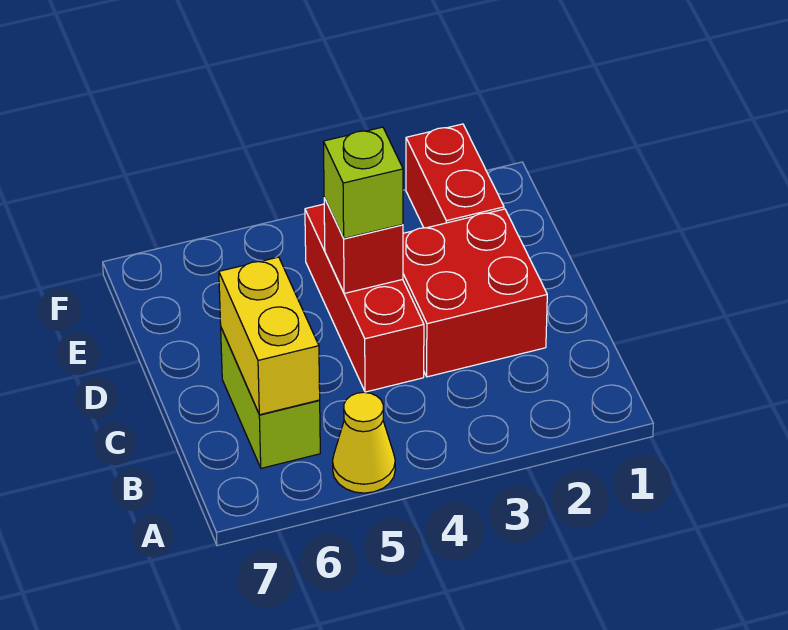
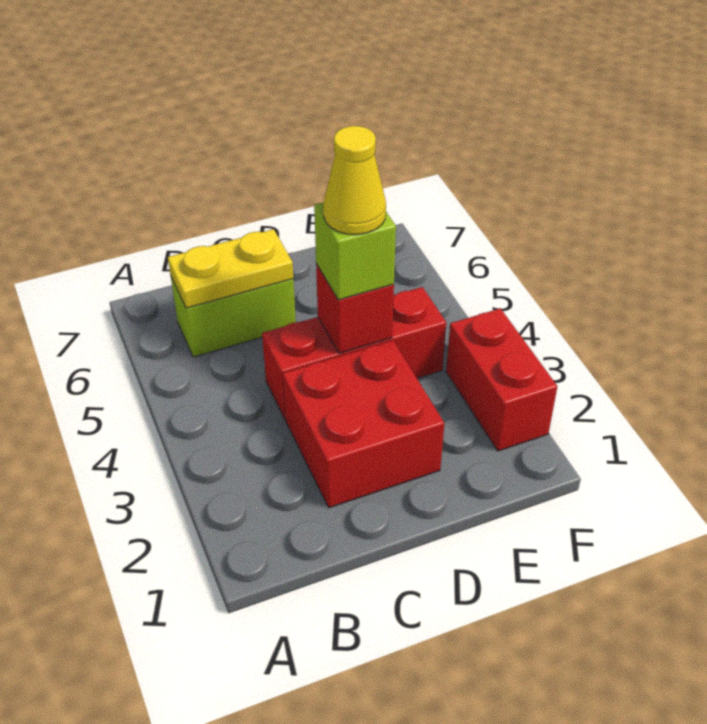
yellow 1x1 cone [332,392,395,493] -> yellow 1x1 cone moved to [323,126,386,235]
yellow 1x2 brick [219,257,320,415] -> yellow 1x2 plate [168,229,293,308]
red 1x2 brick [406,124,504,228] -> red 1x2 brick turned to [446,308,557,451]

